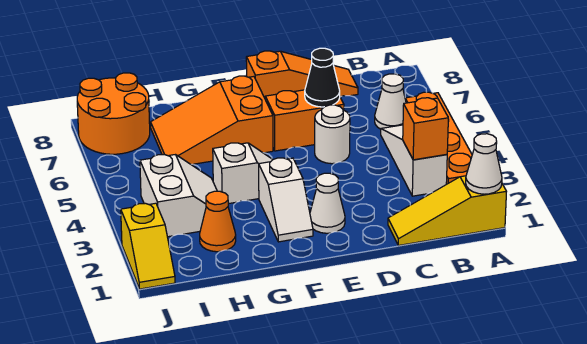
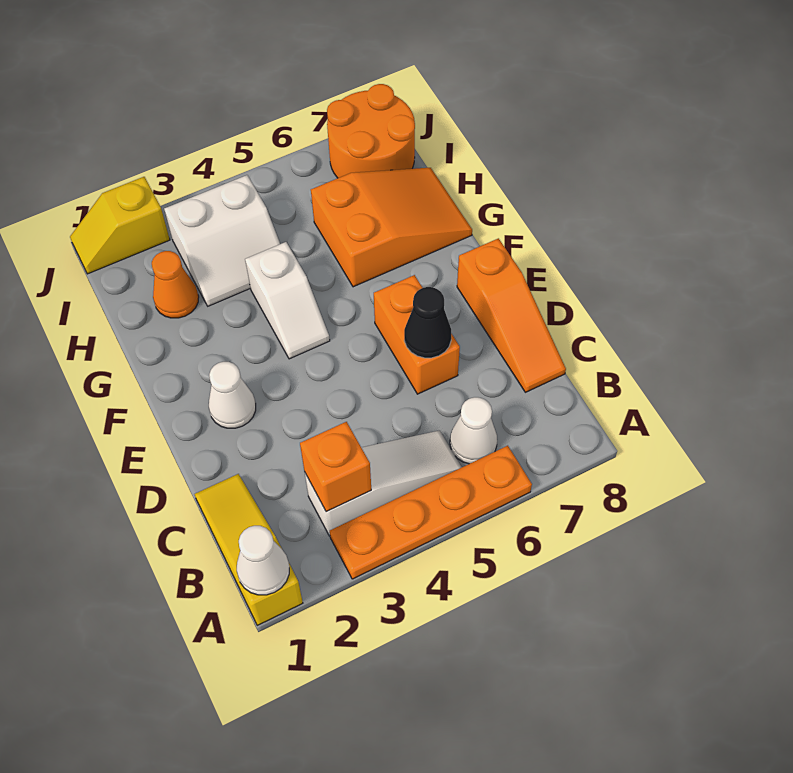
white 1x1 round brick [315,105,350,164] -> none
white 1x2 slope [259,158,313,242] -> none
orange 2x3 slope [151,76,273,164] -> orange 2x3 slope turned to [311,168,472,287]

